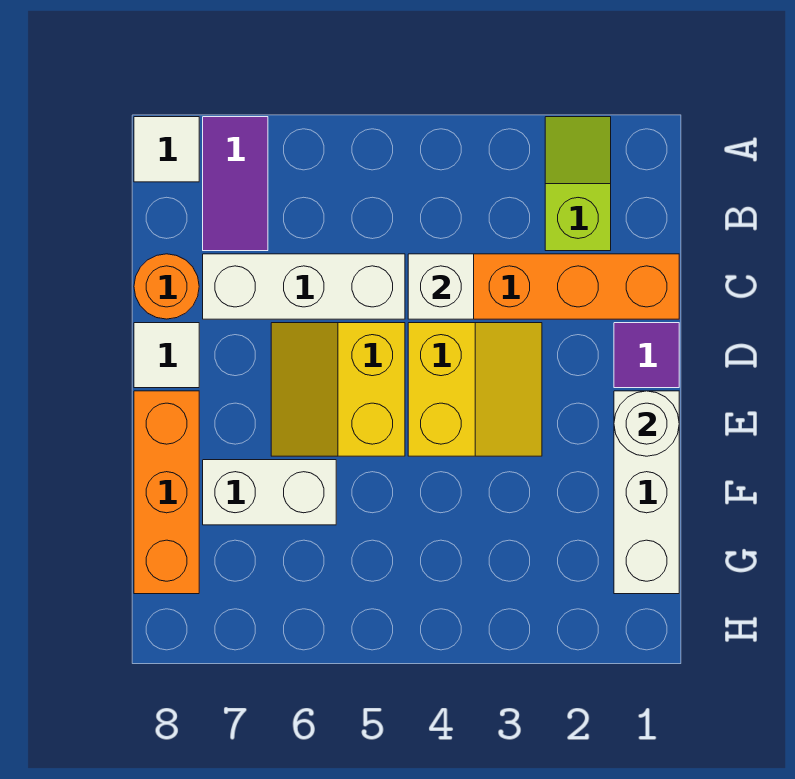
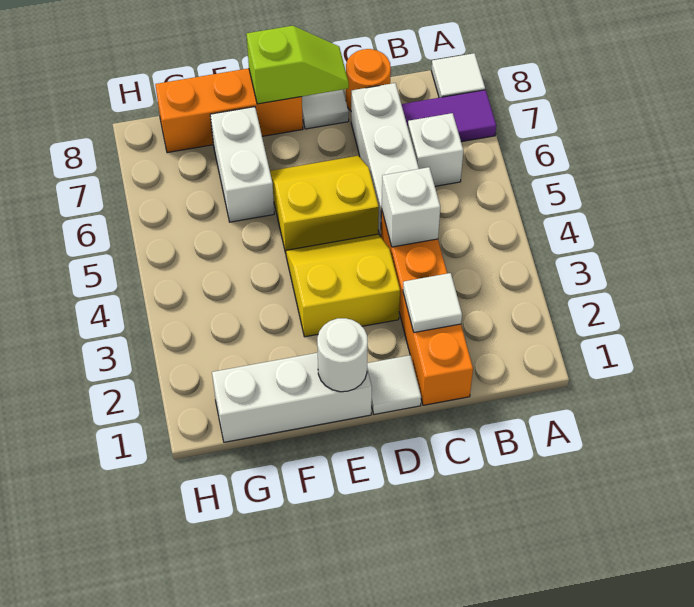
lime 1x2 slope [545,117,611,251] -> lime 1x2 slope moved to [247,26,349,104]
none -> white 1x1 brick [408,113,463,186]
none -> white 1x1 tile [403,273,462,332]
purple 1x1 tile [614,323,679,388] -> white 1x1 tile [367,355,421,414]
yellow 2x2 slope [408,323,542,456] -> yellow 2x2 slope turned to [286,234,400,337]

